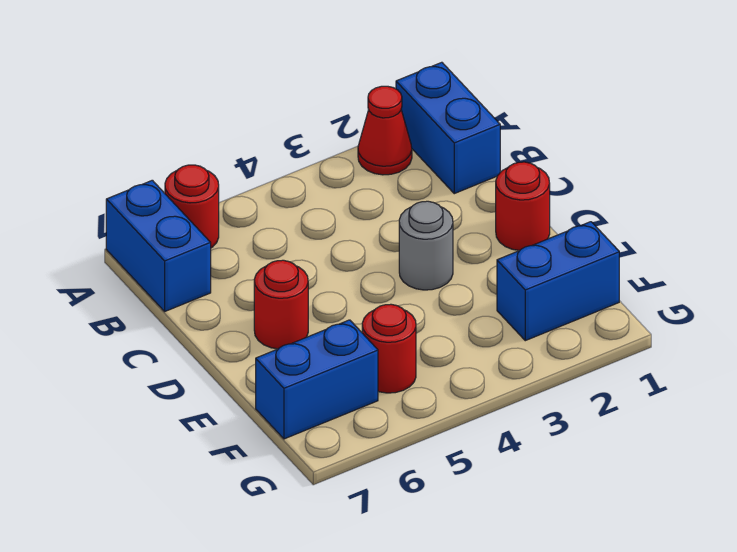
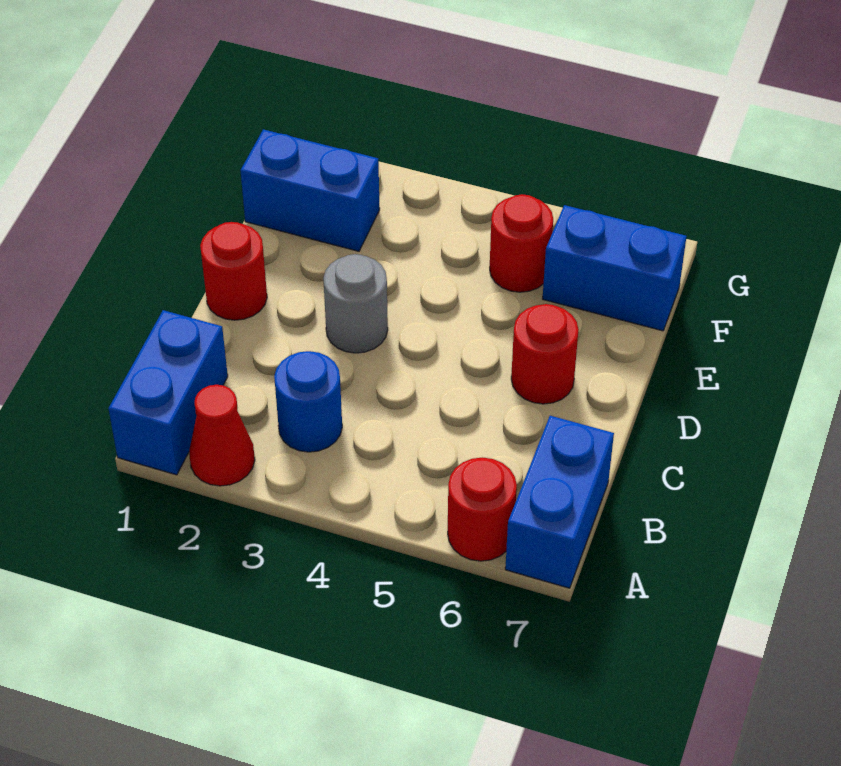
none -> blue 1x1 round brick [274,351,342,452]

